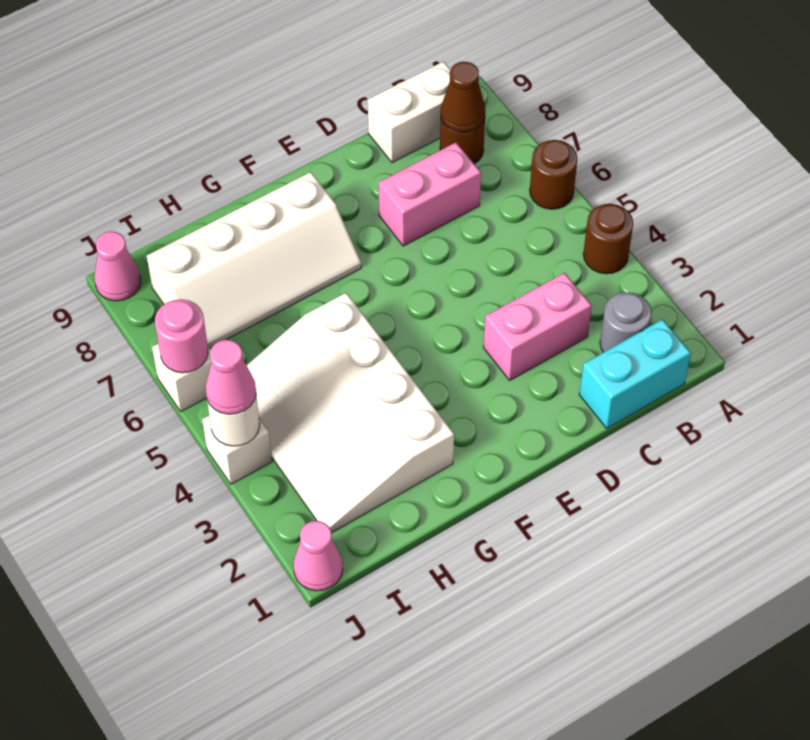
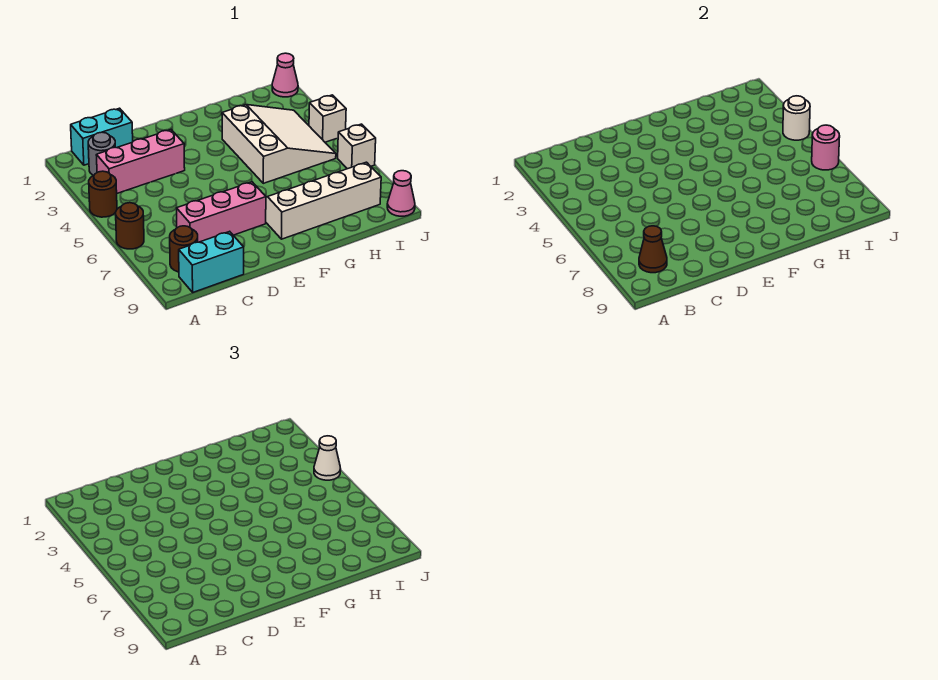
white 1x2 brick [368,62,450,163] -> cyan 1x2 brick [179,231,244,292]
pink 1x2 brick [484,273,592,380] -> pink 1x3 brick [96,130,185,193]
pink 1x2 brick [379,143,481,246] -> pink 1x3 brick [177,182,266,242]
white 3x4 slope [246,293,454,533] -> white 3x3 slope [222,105,336,183]
pink 1x1 cone [206,340,256,414] -> white 1x1 cone [314,436,341,480]

